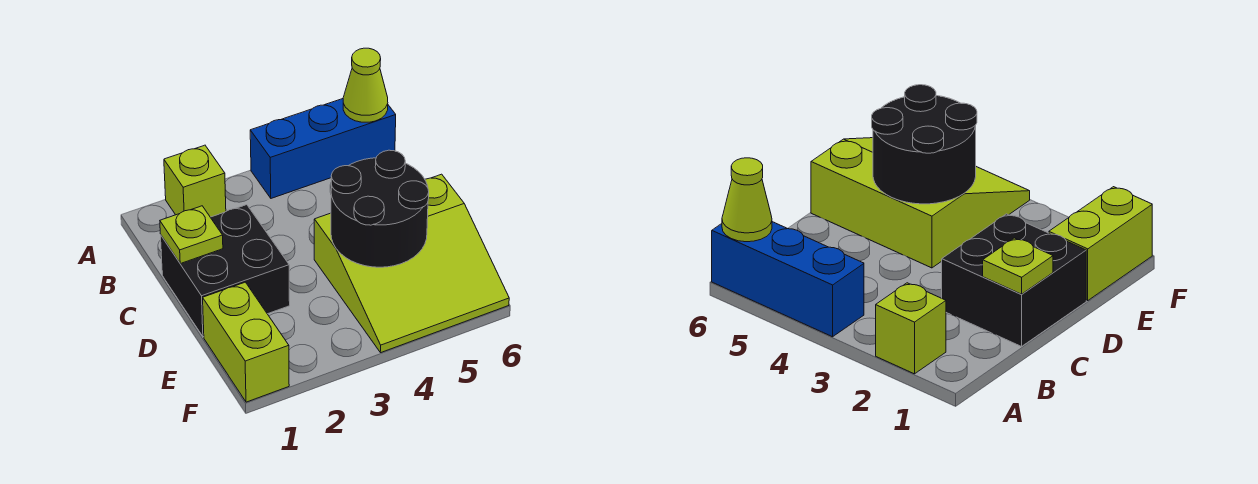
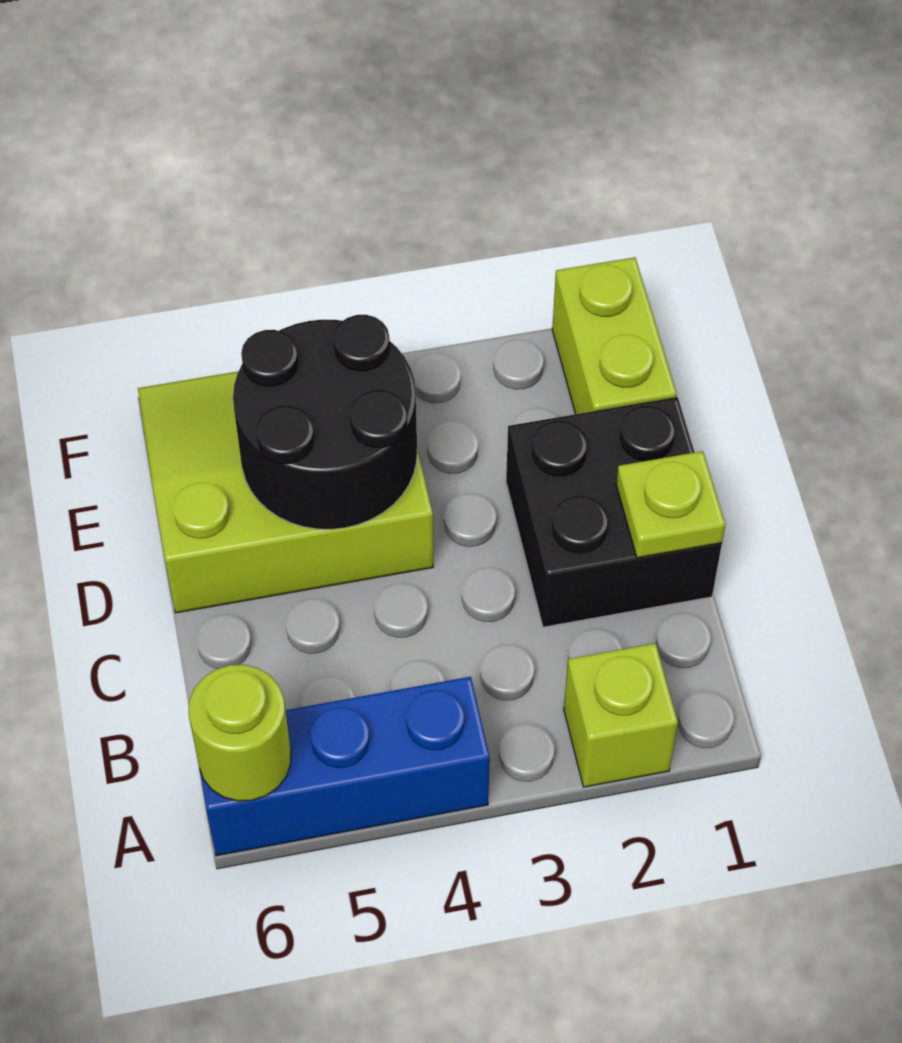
lime 1x1 cone [343,48,388,122] -> lime 1x1 round brick [189,665,291,801]

